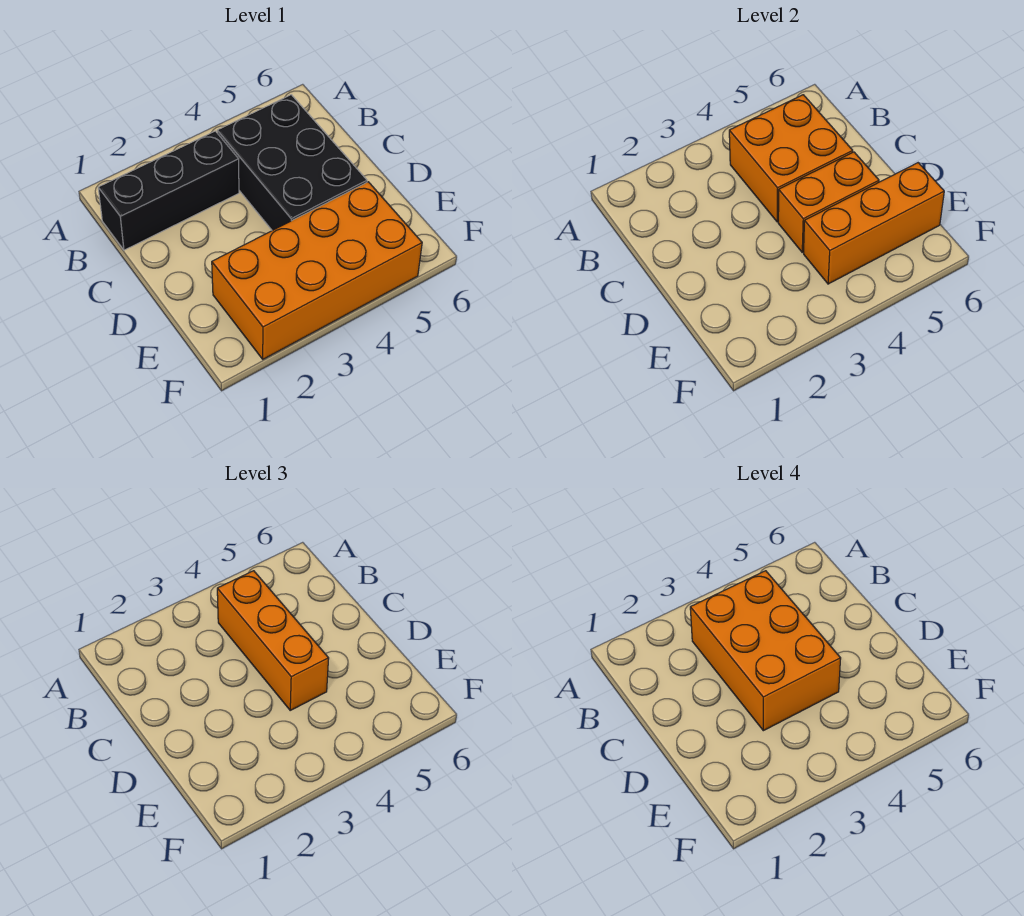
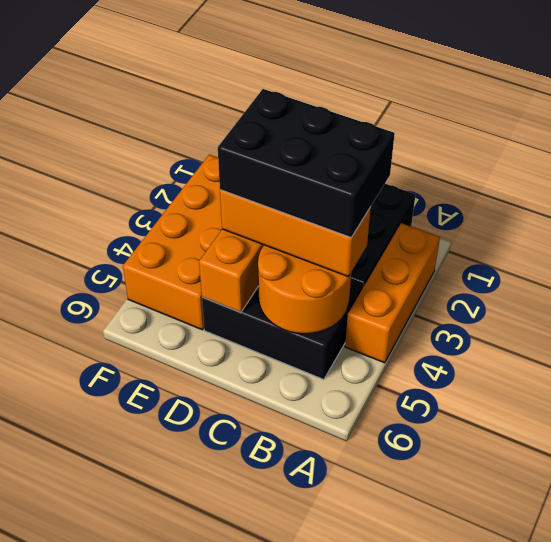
orange 2x3 brick [690,571,841,731] -> black 2x3 brick [218,89,395,238]
orange 2x2 brick [729,95,853,222] -> orange 2x2 round brick [258,245,351,334]
orange 1x3 brick [804,163,944,284] -> orange 1x3 brick moved to [345,223,440,363]

